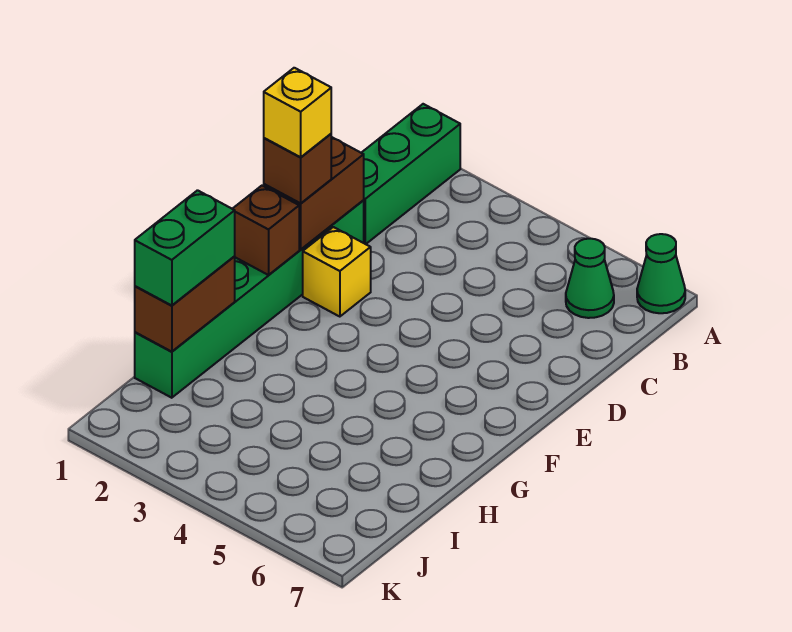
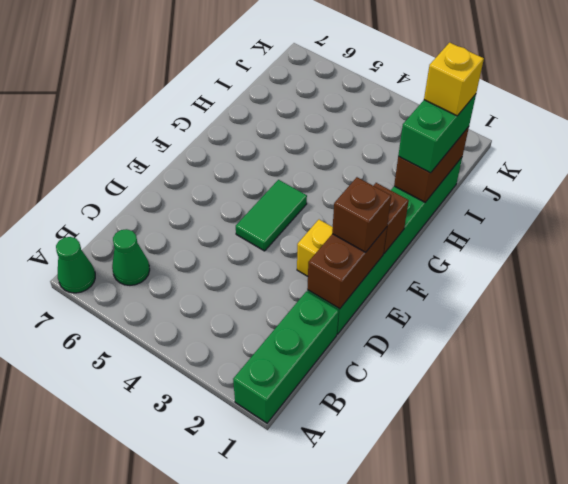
yellow 1x1 brick [264,68,331,157] -> yellow 1x1 brick moved to [424,43,484,116]
none -> green 1x2 tile [236,180,307,251]

